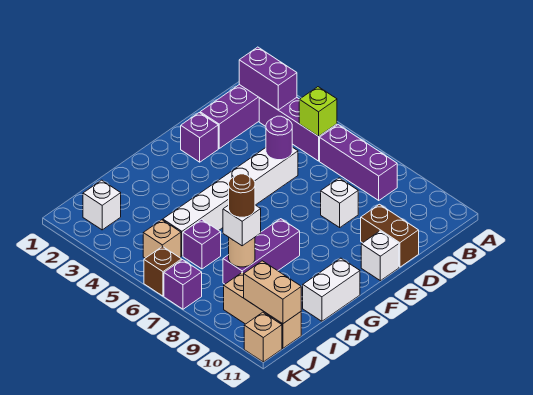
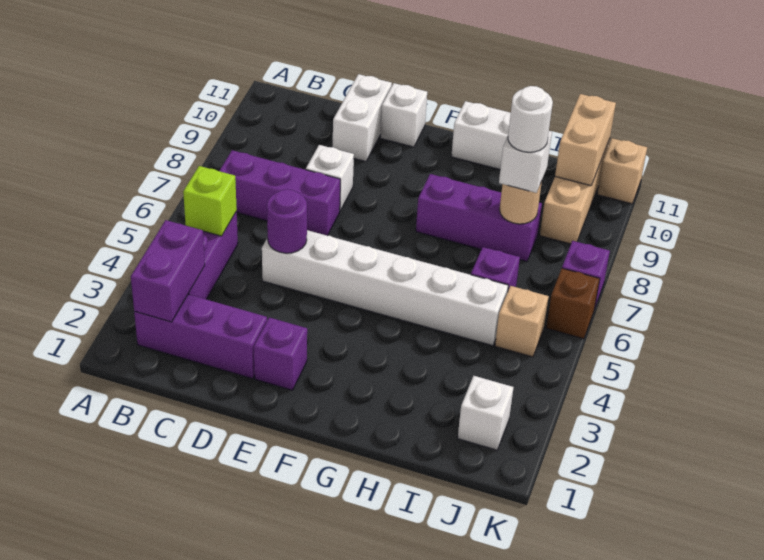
purple 1x3 brick [320,125,397,200] -> purple 1x3 brick turned to [220,150,340,236]
brown 1x2 brick [361,204,419,267] -> white 1x2 brick [333,74,392,162]
brown 1x1 round brick [229,174,255,217] -> white 1x1 round brick [508,86,553,152]

